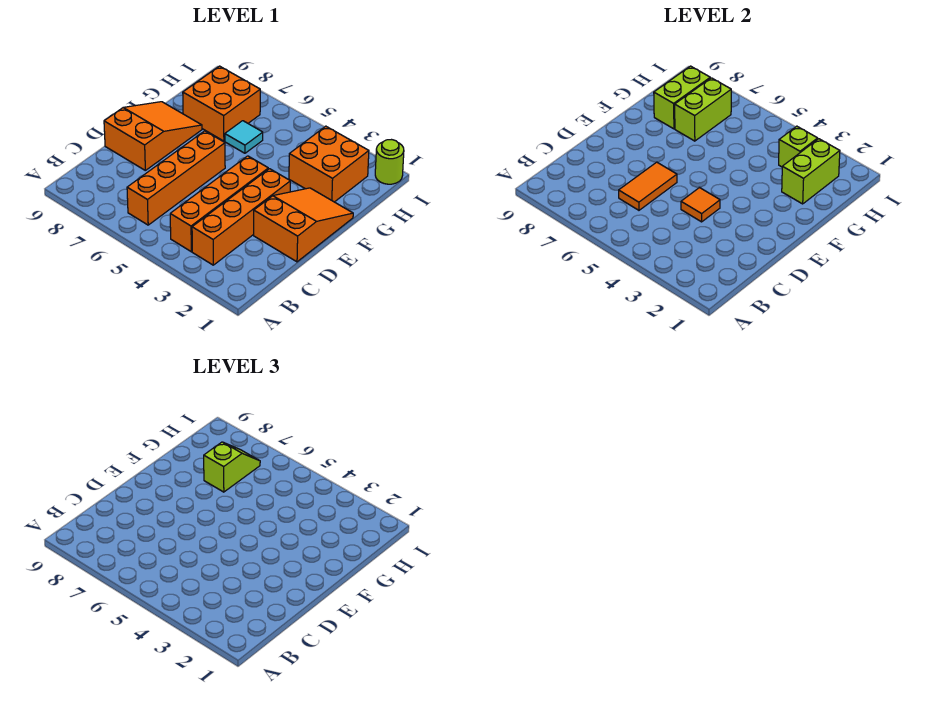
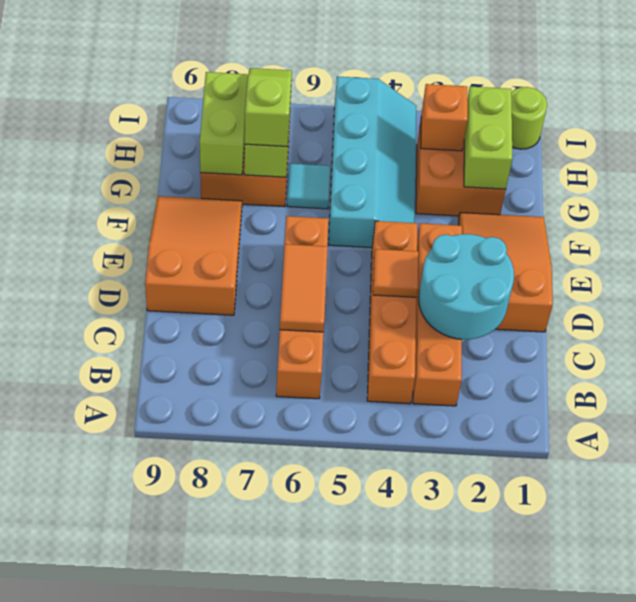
none -> cyan 2x2 round brick [419,234,514,339]
none -> cyan 2x4 slope [329,77,416,248]
lime 1x1 brick [779,126,818,167] -> orange 1x1 brick [421,84,468,151]

